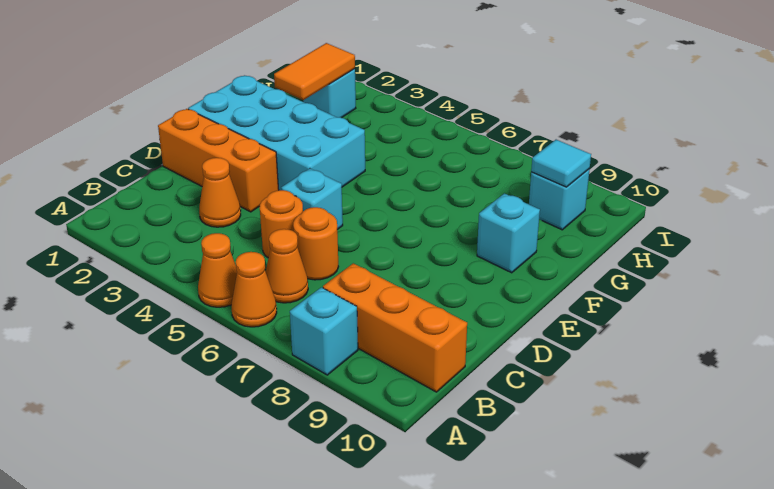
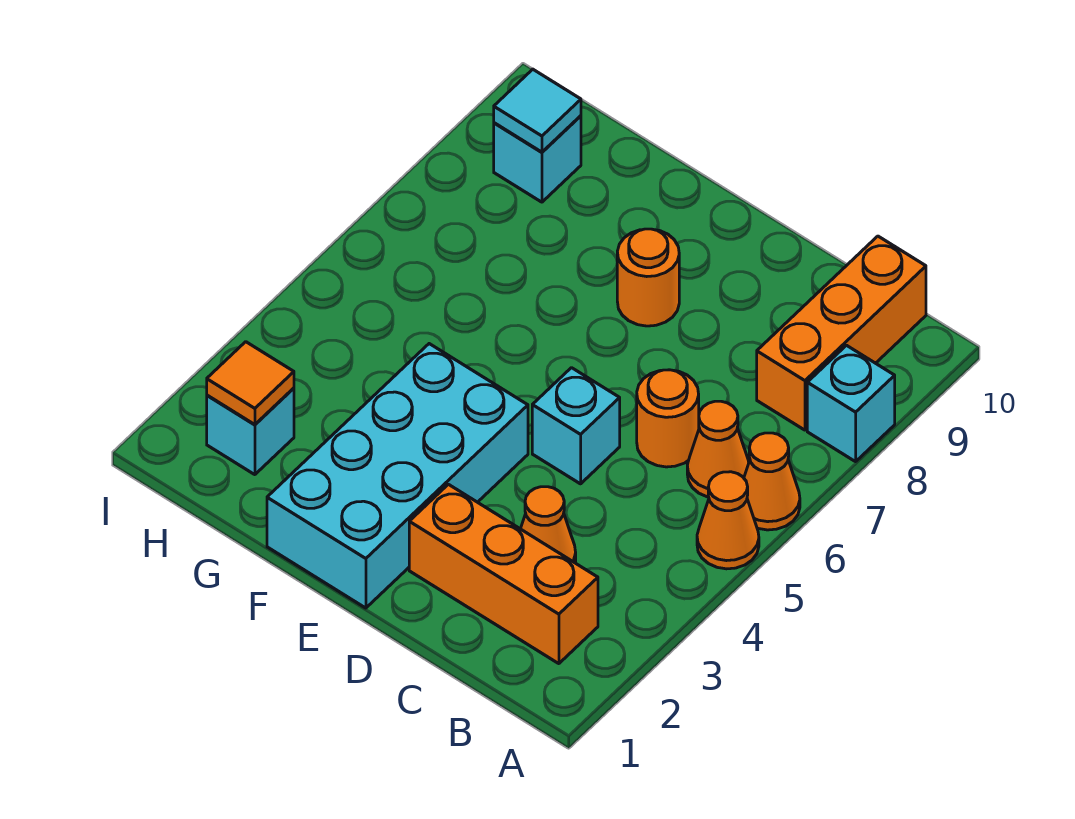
orange 1x1 round brick [260,190,303,258] -> orange 1x1 round brick moved to [617,229,679,326]
orange 1x3 brick [158,109,279,212] -> orange 1x3 brick turned to [409,484,598,664]
cyan 1x1 brick [477,193,540,273] -> none
orange 1x2 tile [274,43,355,100] -> orange 1x1 tile [207,342,294,425]

